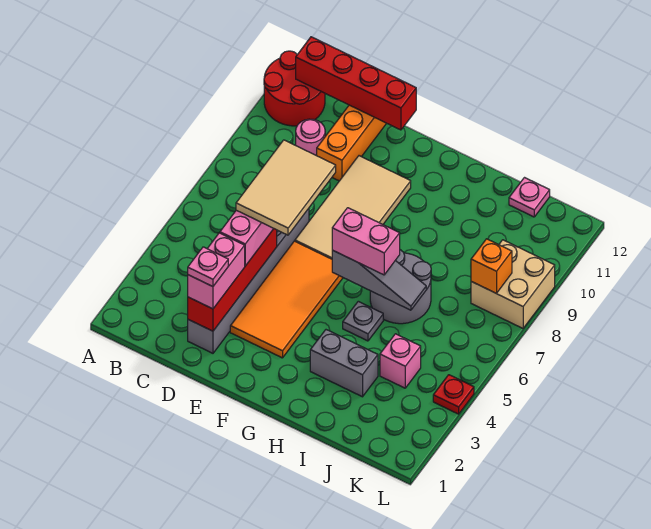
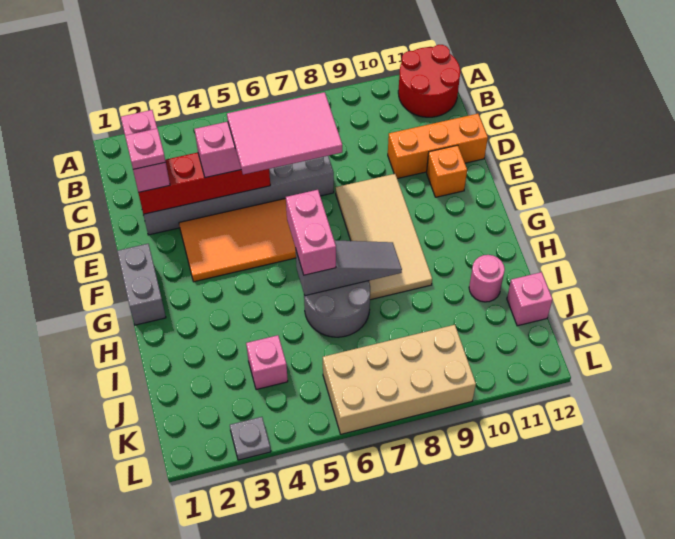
red 1x4 brick [296,37,416,130] -> none
pink 1x1 round brick [296,119,325,156] -> pink 1x1 round brick moved to [469,255,505,302]
pink 1x2 brick [188,233,245,309] -> pink 1x2 brick turned to [121,110,170,192]
tan 2x3 tile [236,140,336,235] -> pink 2x3 tile [227,92,342,175]
tan 2x4 tile [295,156,411,259] -> tan 2x4 tile turned to [336,174,432,300]
grey 1x3 slope [332,250,426,310] -> grey 1x3 slope turned to [296,240,402,296]
grey 1x2 brick [310,330,378,397] -> grey 1x2 brick moved to [117,244,166,325]
grey 1x1 plate [343,301,383,341] -> grey 1x1 plate moved to [230,417,271,460]
pink 1x1 plate [509,178,550,217] -> pink 1x1 brick [507,272,553,326]
tan 2x2 brick [471,240,555,328] -> tan 2x4 brick [323,325,476,434]
orange 1x1 brick [471,239,512,293] -> orange 1x1 brick moved to [427,145,467,197]
red 1x1 plate [433,375,474,414] -> none

